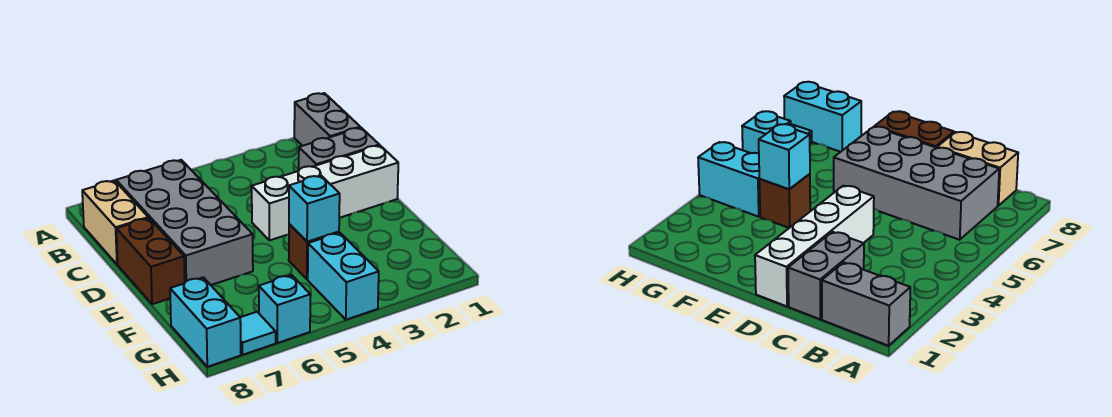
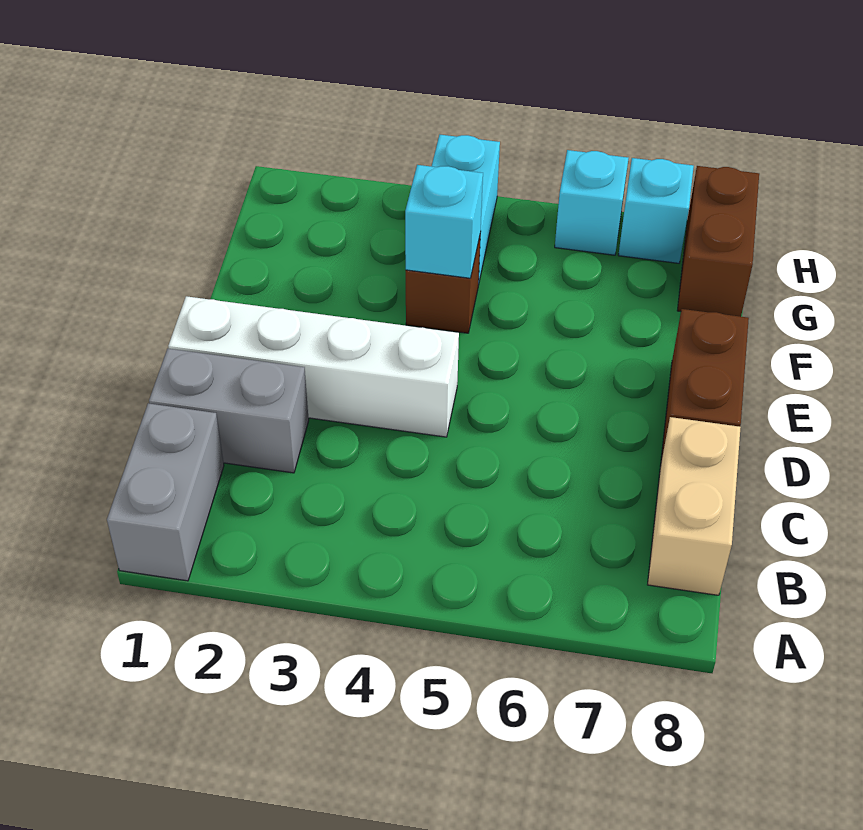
grey 2x4 brick [116,160,253,285] -> none
cyan 1x2 brick [170,277,241,367] -> brown 1x2 brick [677,166,759,317]
cyan 1x1 tile [240,312,276,355] -> cyan 1x1 brick [619,158,694,263]

